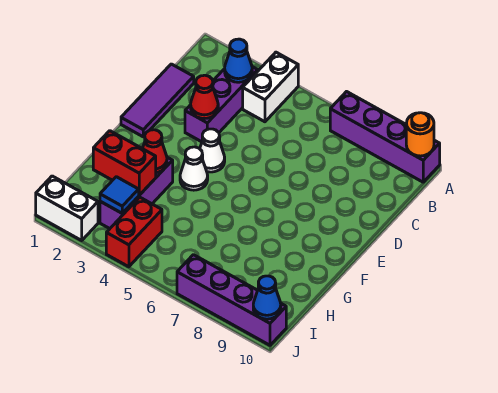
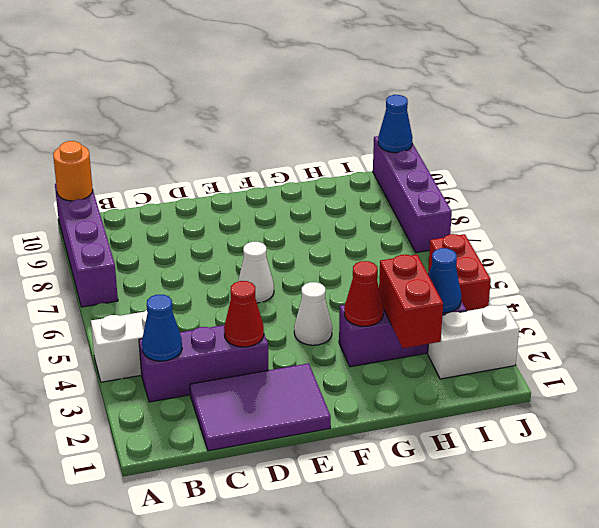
purple 1x3 tile [121,64,194,137] -> purple 2x3 tile [190,363,331,451]
white 1x1 cone [200,129,225,172] -> white 1x1 cone moved to [238,242,274,303]
blue 1x1 tile [100,177,139,213] -> blue 1x1 cone [429,248,461,313]
red 1x2 brick [106,197,162,267] -> red 1x2 brick turned to [428,234,491,311]
white 1x2 brick [36,176,98,240] -> white 1x2 brick turned to [428,305,519,379]

